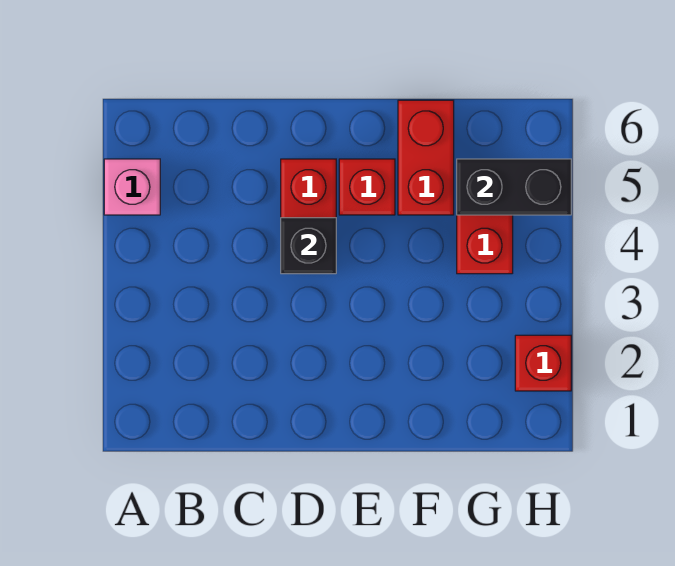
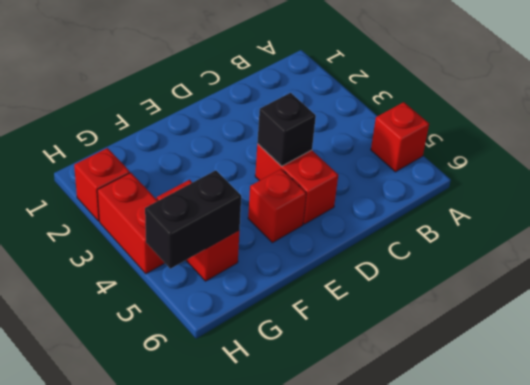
pink 1x1 brick [104,159,160,215] -> red 1x1 brick [371,102,429,172]
red 1x2 brick [398,100,454,215] -> red 1x2 brick moved to [97,173,164,274]

